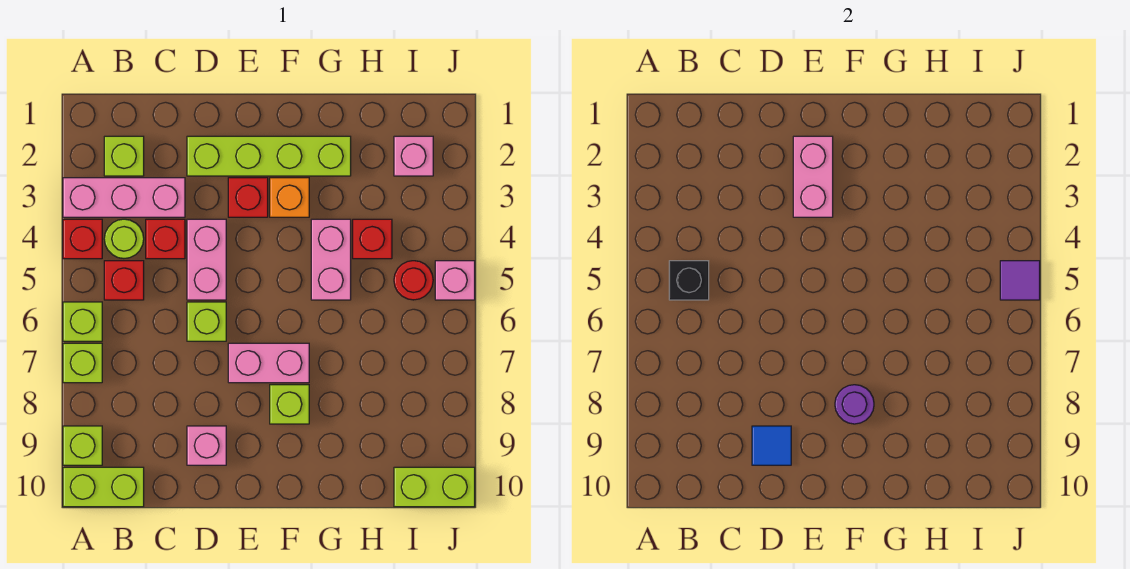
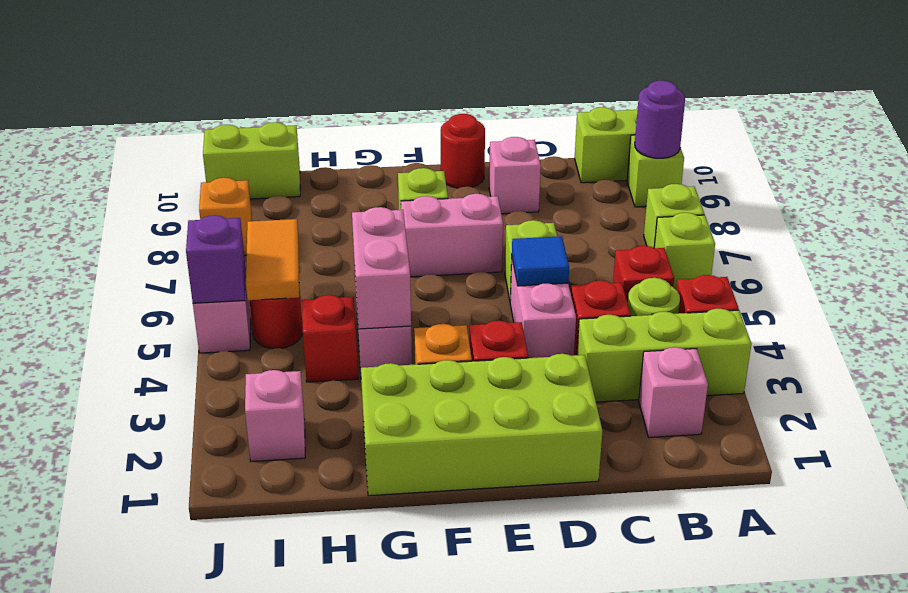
pink 1x3 brick [63,178,185,217] -> lime 1x3 brick [577,309,751,402]
lime 1x1 brick [104,136,144,176] -> pink 1x1 brick [639,347,708,437]
black 1x1 brick [669,261,709,300] -> none
lime 1x4 brick [187,136,351,176] -> lime 2x4 brick [361,354,602,496]
blue 1x1 tile [752,426,791,465] -> blue 1x1 tile moved to [511,236,569,286]
pink 1x2 brick [793,136,833,217] -> pink 1x2 brick moved to [352,207,411,329]
none -> red 1x1 round brick [441,114,485,188]
purple 1x1 round brick [835,385,874,424] -> purple 1x1 round brick moved to [635,81,685,158]
none -> orange 1x2 tile [246,219,299,300]
purple 1x1 tile [1000,261,1040,300] -> purple 1x1 brick [186,215,246,303]
none -> orange 1x1 brick [199,178,252,255]

